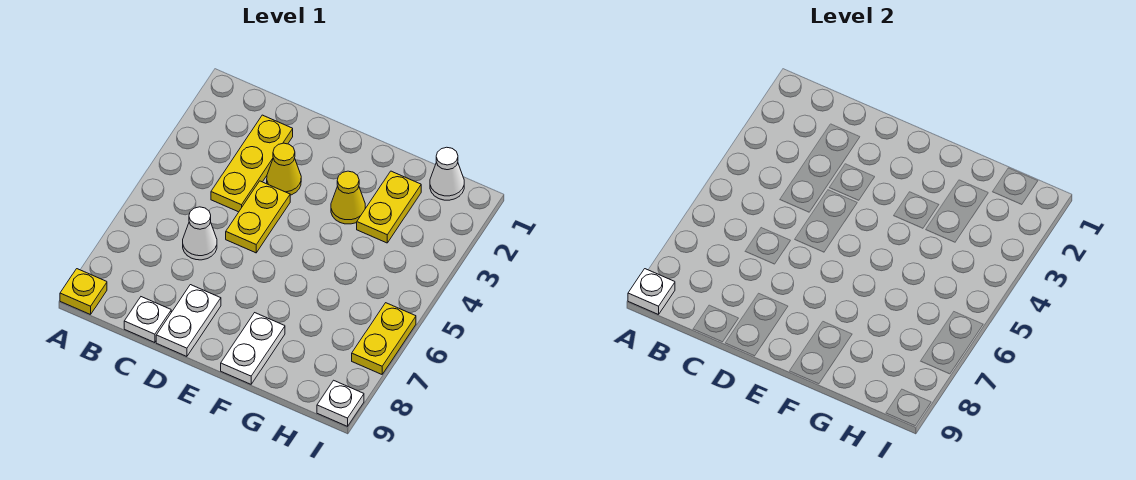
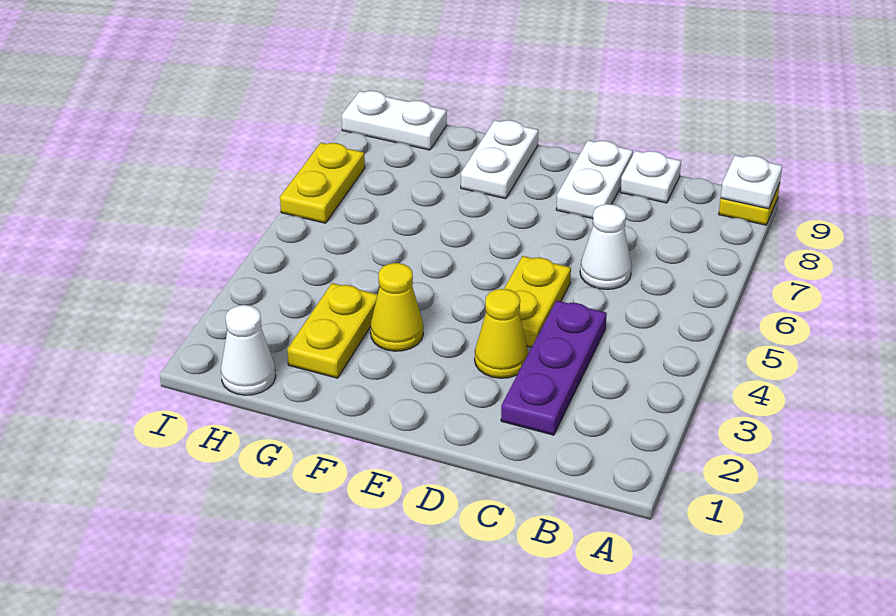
yellow 1x3 plate [211,115,293,212] -> purple 1x3 plate [501,301,607,435]
white 1x1 plate [317,380,364,426] -> white 1x2 plate [342,91,447,150]

